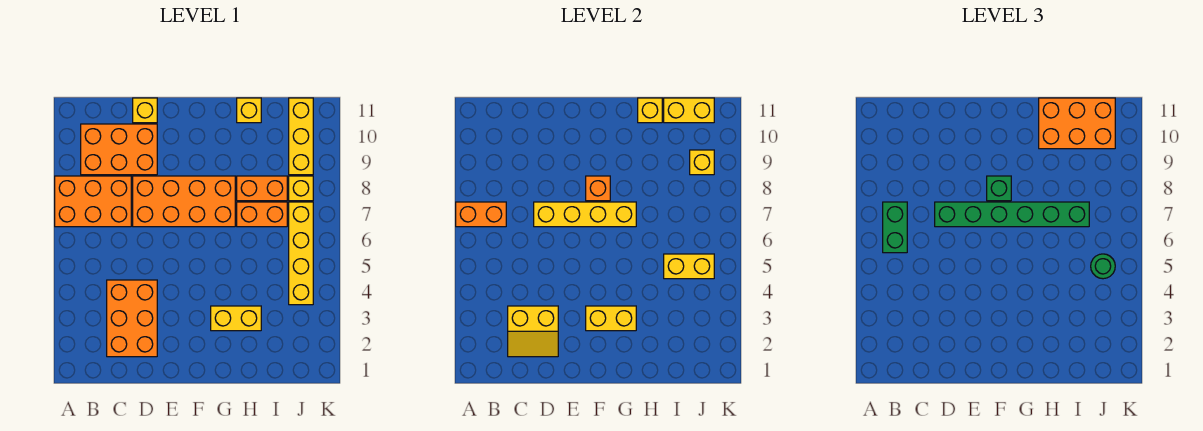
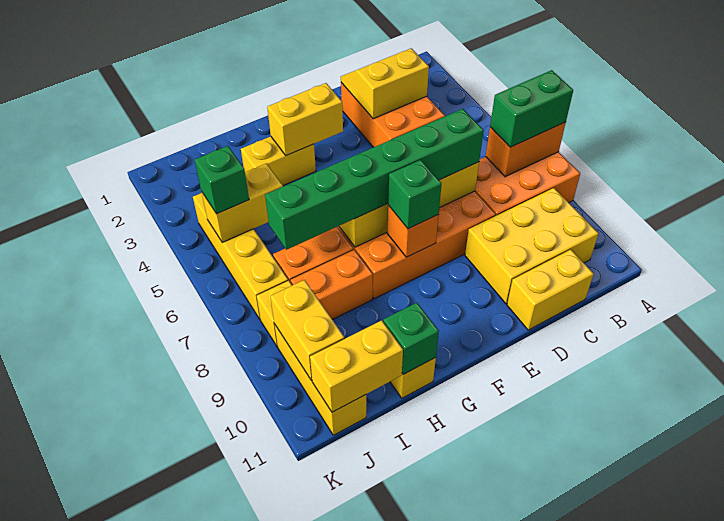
green 1x2 brick [883,202,907,253] -> green 1x2 brick turned to [490,70,573,147]
orange 2x3 brick [81,124,157,175] -> yellow 2x3 brick [465,188,599,304]
yellow 1x1 brick [133,98,157,123] -> yellow 1x2 brick [507,250,594,330]
orange 2x3 brick [1039,98,1115,149] -> none
yellow 1x1 brick [638,98,662,123] -> green 1x1 brick [383,303,439,374]
green 1x1 round brick [1091,254,1115,279] -> green 1x1 brick [195,146,249,214]
yellow 1x1 brick [690,150,714,175] -> yellow 1x2 brick [270,280,344,381]

